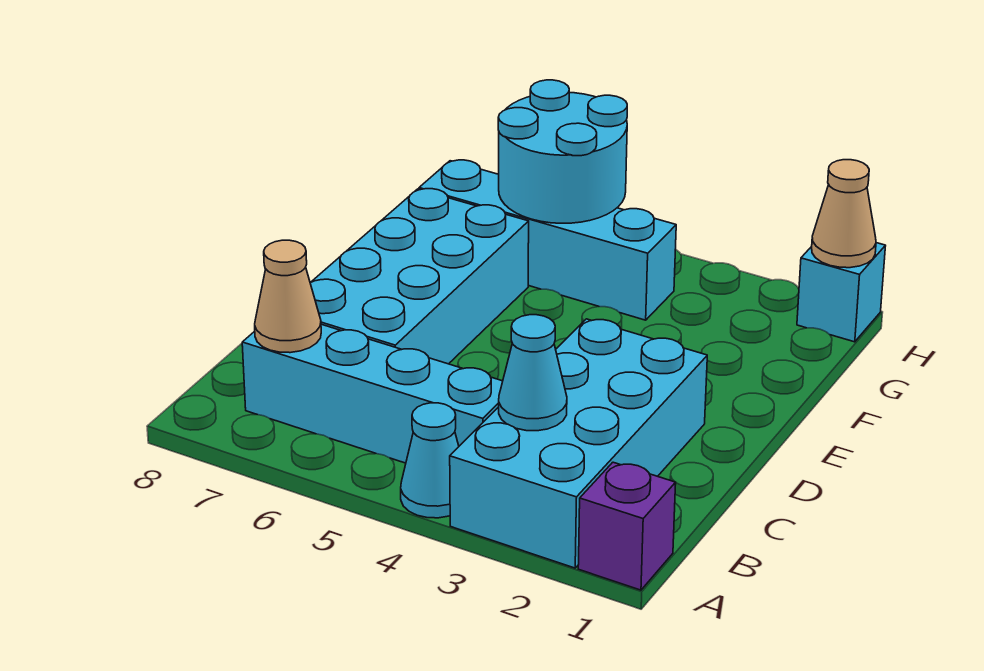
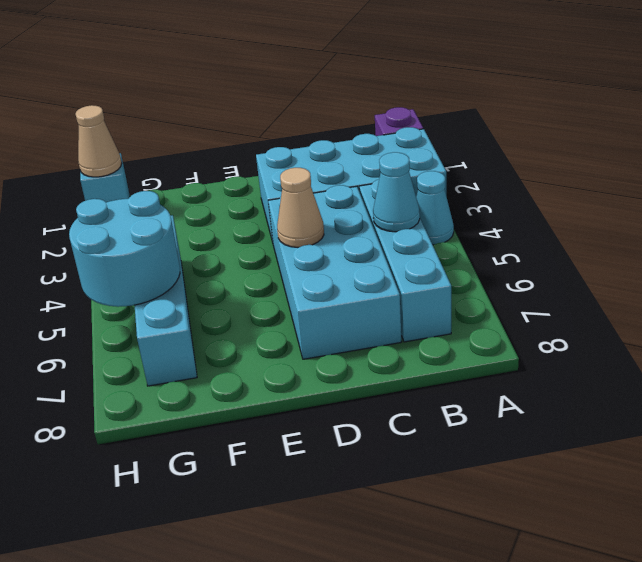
cyan 1x1 cone [499,315,567,431] -> cyan 1x1 cone moved to [373,152,420,232]
tan 1x1 cone [255,240,321,353] -> tan 1x1 cone moved to [277,168,324,247]
cyan 2x4 brick [310,189,529,364] -> cyan 2x4 brick turned to [268,185,401,359]

